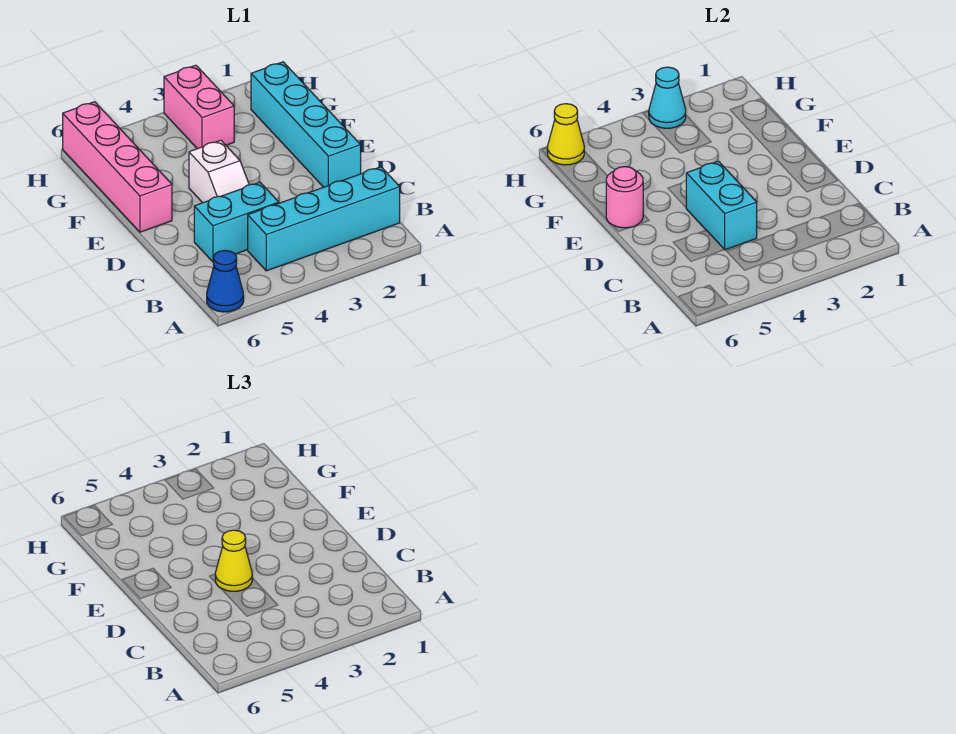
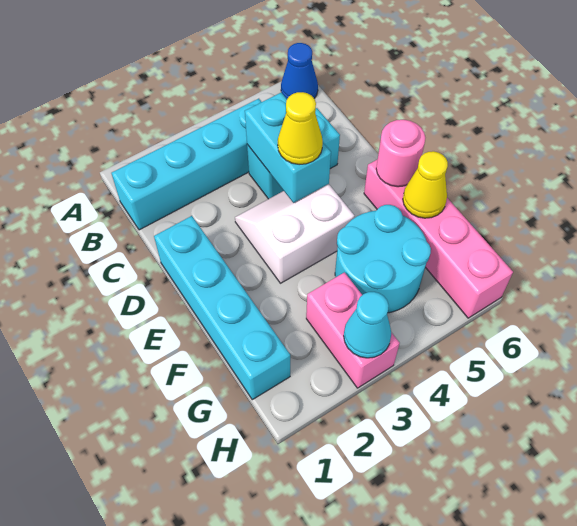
white 1x2 slope [189,140,249,203] -> white 2x2 slope [235,184,354,283]
none -> cyan 2x2 round brick [335,205,431,313]
yellow 1x1 cone [547,104,584,165] -> yellow 1x1 cone moved to [403,151,448,218]

